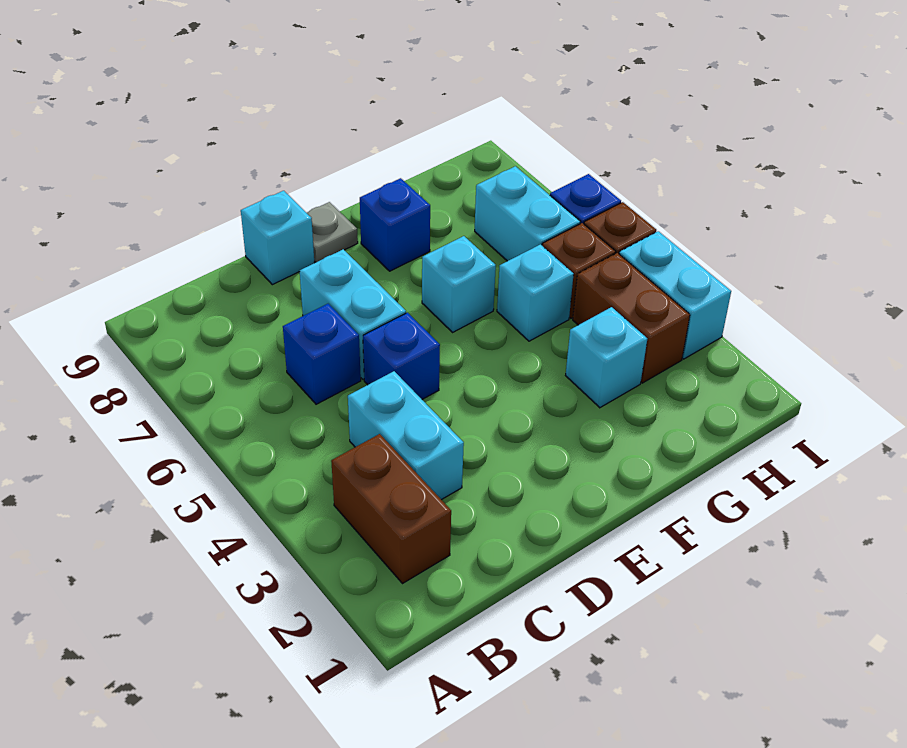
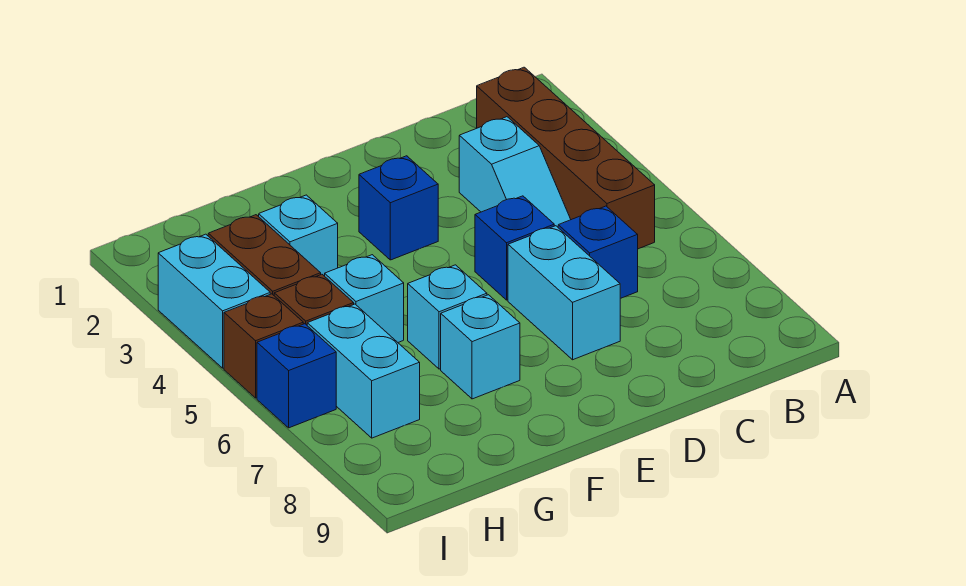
brown 1x2 brick [331,434,451,584] -> brown 1x4 brick [477,67,655,249]
cyan 1x2 brick [348,371,464,500] -> cyan 1x2 slope [459,117,571,227]
cyan 1x1 brick [241,191,314,285] -> cyan 1x1 brick moved to [441,295,520,399]
grey 1x1 plate [307,202,358,262] -> none
blue 1x1 brick [360,178,430,271] -> blue 1x1 brick moved to [359,156,438,260]

